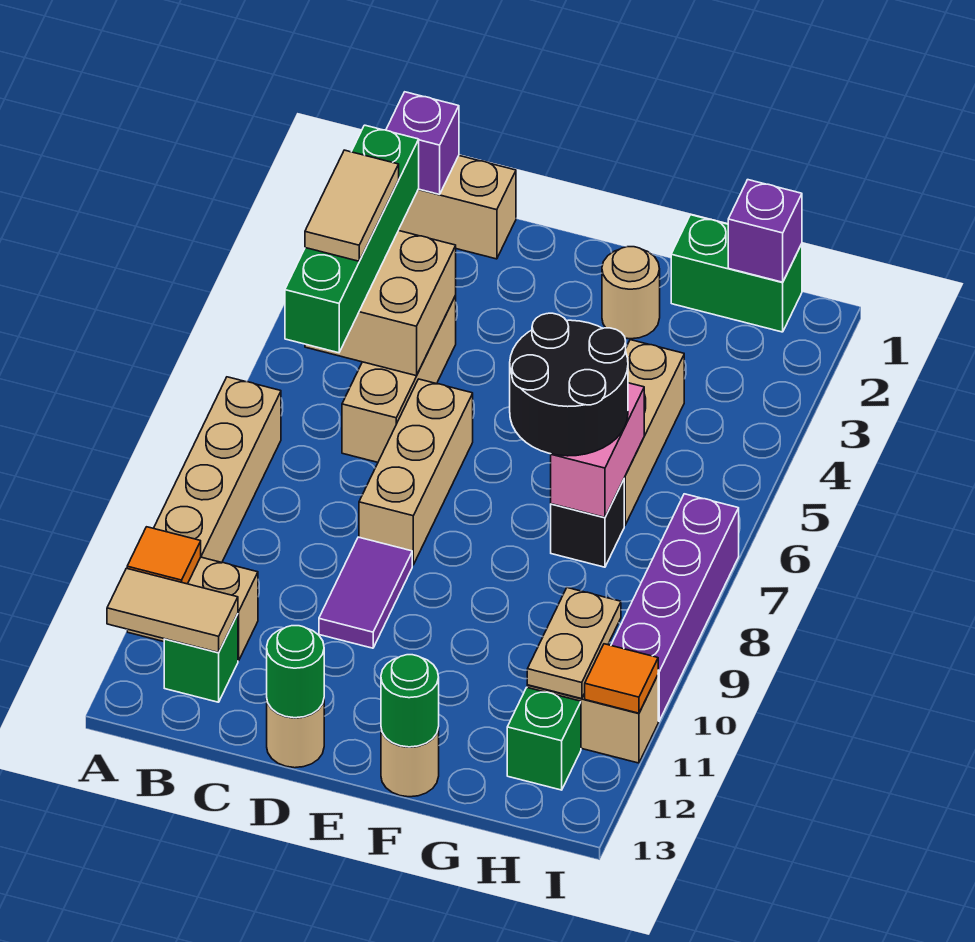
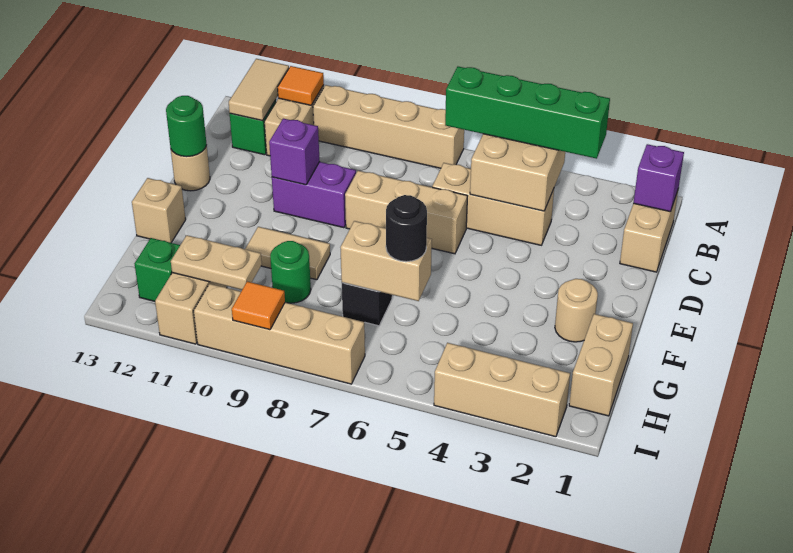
tan 1x2 tile [305,150,399,261] -> tan 1x2 tile moved to [245,227,330,280]
purple 1x2 tile [319,537,412,648] -> purple 1x2 brick [272,162,356,228]
black 2x2 round brick [510,313,628,456] -> black 1x1 round brick [386,195,427,262]
tan 1x1 round brick [381,727,439,797] -> tan 1x1 brick [132,178,186,243]
green 1x1 round brick [381,655,439,747] -> green 1x1 round brick moved to [270,241,311,303]
green 1x2 brick [671,215,802,332] -> tan 1x2 brick [569,314,633,416]
tan 1x3 brick [624,340,684,526] -> tan 1x3 brick moved to [434,343,570,437]
pink 1x2 brick [551,383,644,517] -> tan 1x2 brick [340,221,432,301]
purple 1x1 brick [728,180,802,282] -> purple 1x1 brick moved to [269,119,320,185]
purple 1x4 brick [611,494,739,721] -> tan 1x4 brick [194,284,365,384]
orange 1x1 tile [585,644,658,713] -> orange 1x1 tile moved to [232,282,285,330]

